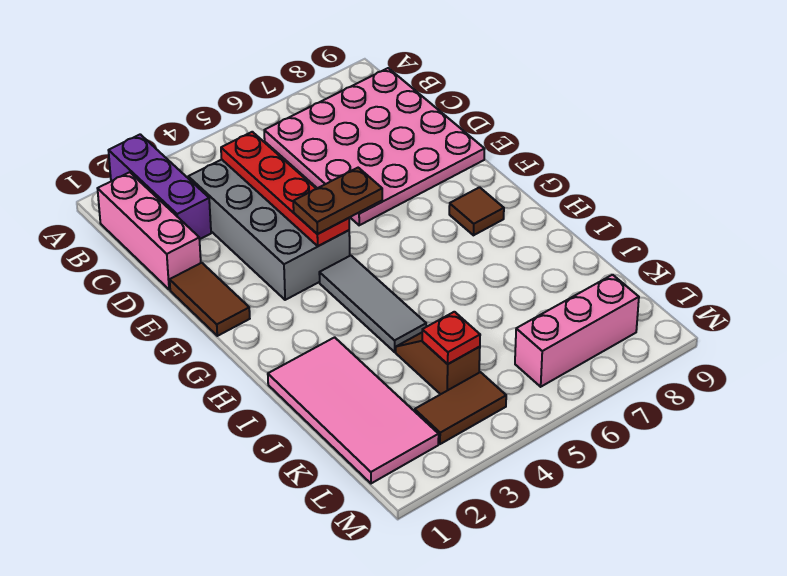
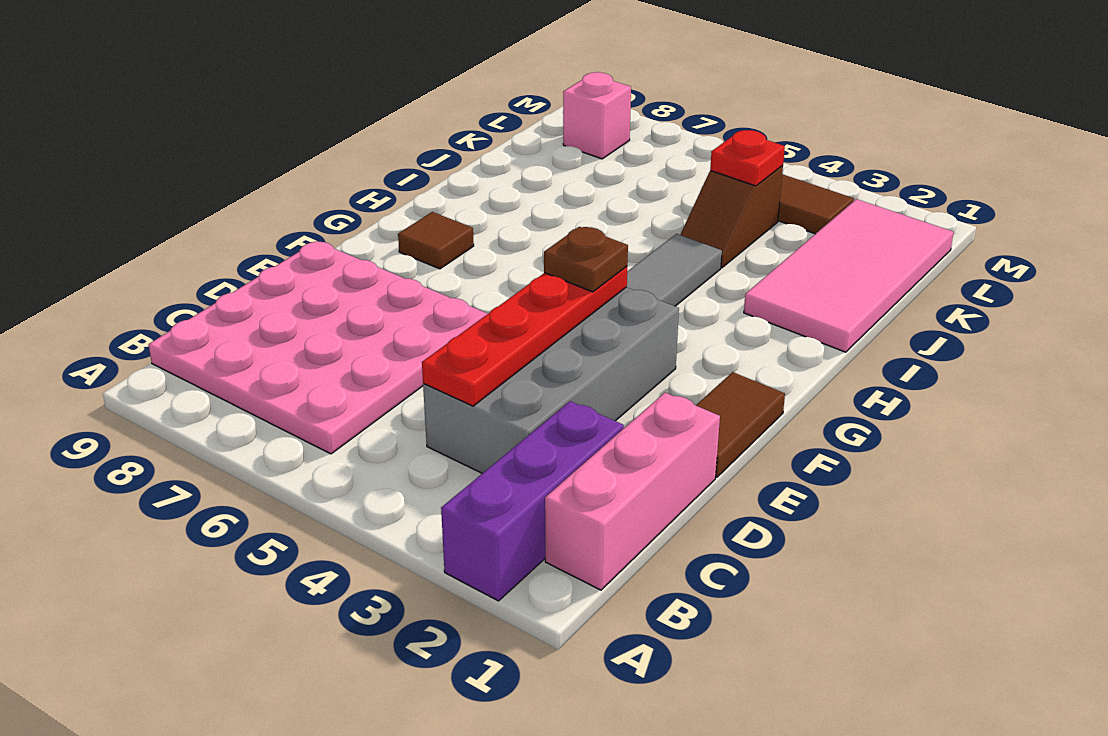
brown 1x2 plate [293,168,382,234] -> brown 1x1 plate [544,227,628,292]
pink 1x3 brick [515,275,639,387] -> pink 1x1 brick [563,72,631,159]

